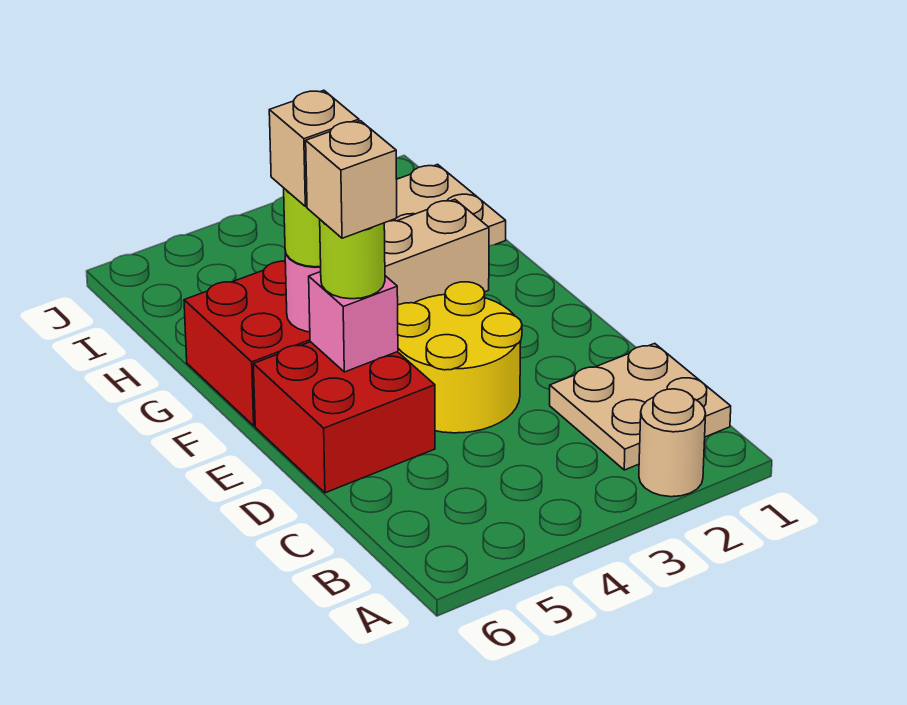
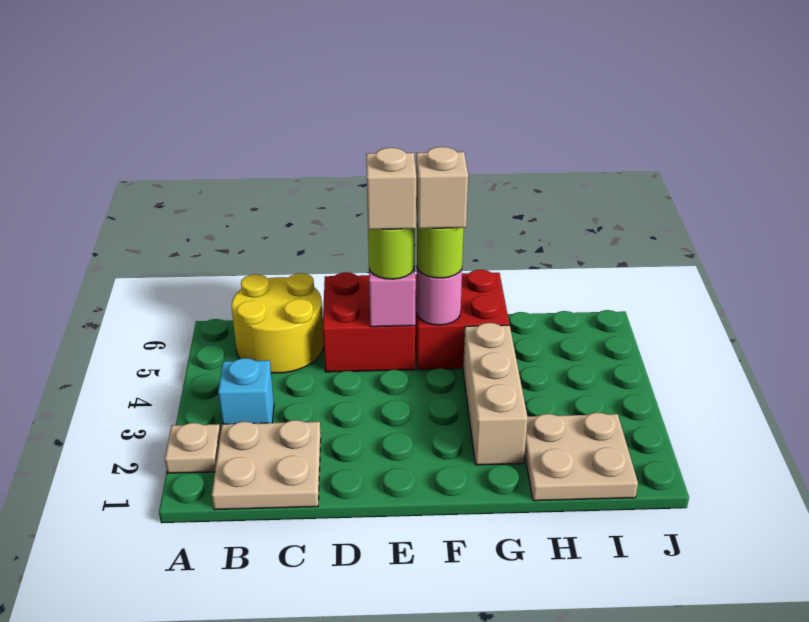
tan 1x1 round brick [639,389,706,497] -> tan 1x1 plate [165,423,221,473]
none -> cyan 1x1 brick [218,358,274,424]
yellow 2x2 round brick [398,282,522,433] -> yellow 2x2 round brick moved to [232,273,324,373]

